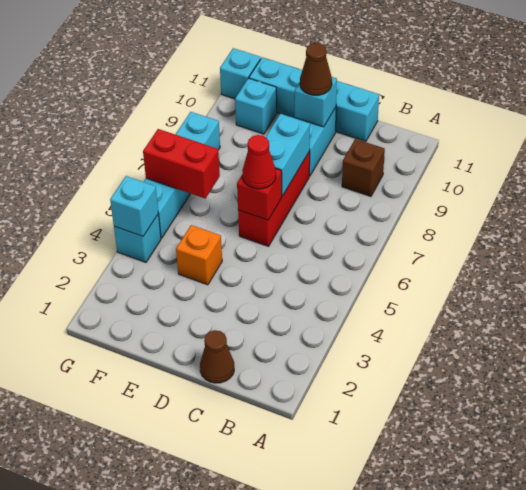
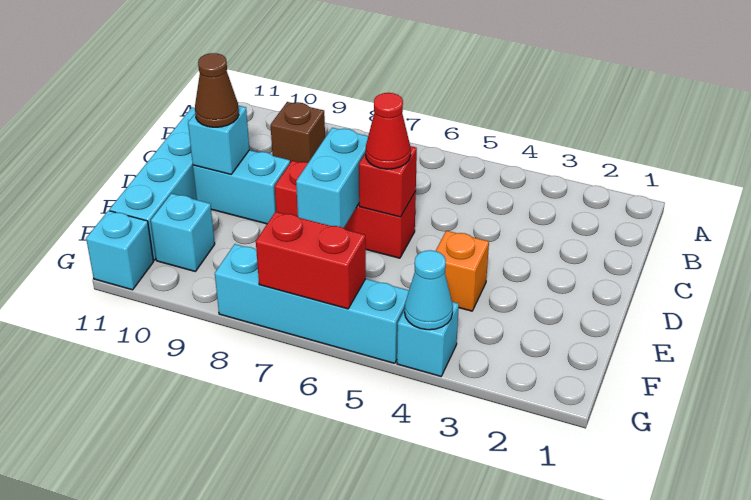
brown 1x1 cone [200,330,234,383] -> none
cyan 1x2 brick [266,114,310,196] -> cyan 1x2 brick turned to [296,128,368,228]
red 1x2 brick [143,129,220,199] -> red 1x2 brick turned to [256,212,366,309]
cyan 1x1 brick [110,176,158,236] -> cyan 1x1 cone [405,250,453,330]

